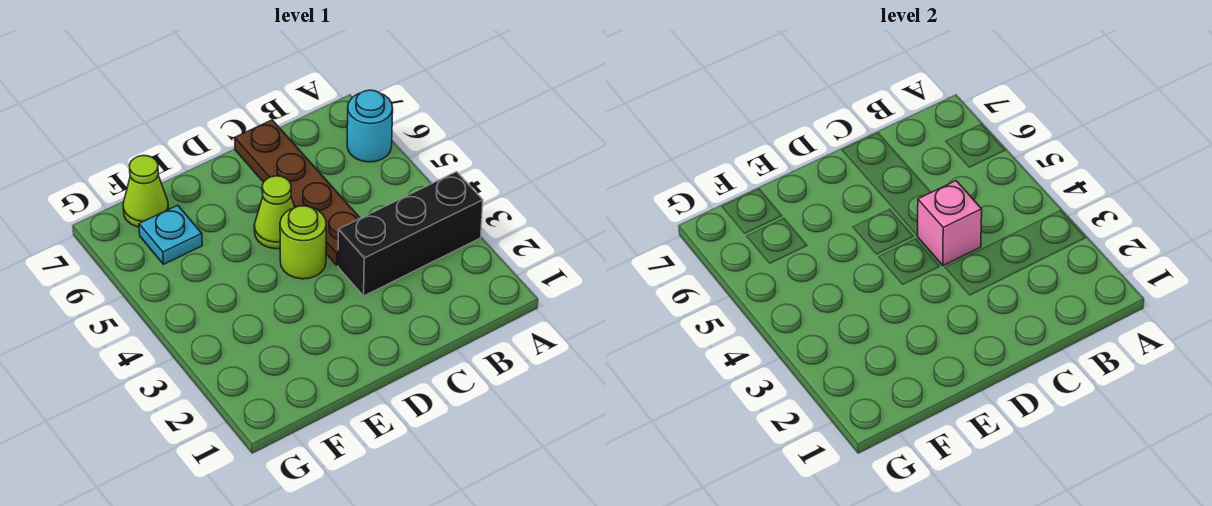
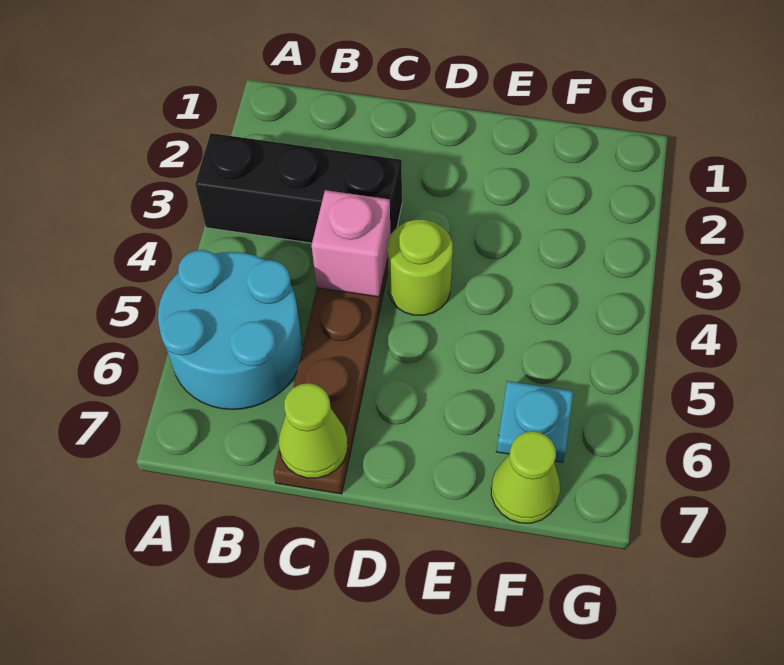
cyan 1x1 round brick [347,90,393,162] -> cyan 2x2 round brick [158,250,302,410]
lime 1x1 cone [254,176,295,249] -> lime 1x1 cone moved to [279,383,348,478]

